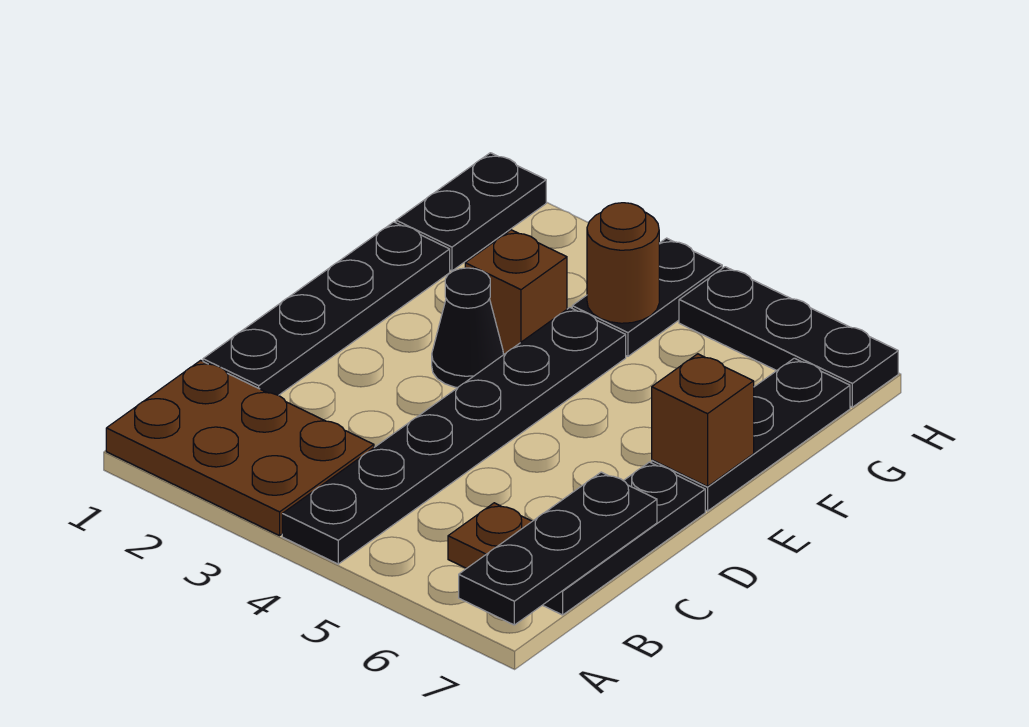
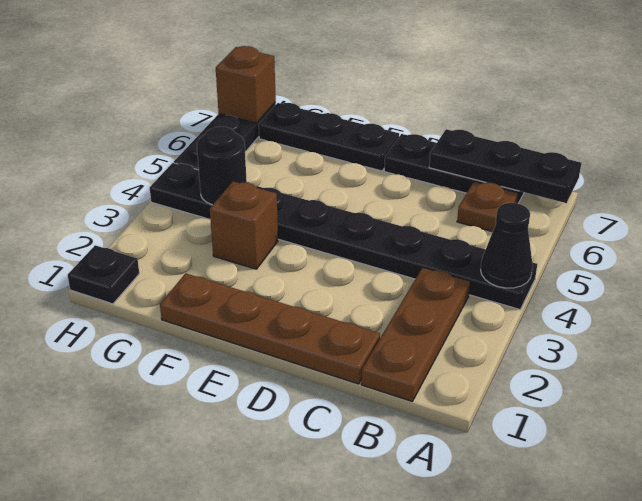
brown 2x3 plate [106,360,374,536] -> brown 1x3 plate [361,268,470,401]
black 1x4 plate [203,222,450,395] -> brown 1x4 plate [160,273,380,384]
black 1x1 cone [432,268,504,388] -> black 1x1 cone moved to [481,203,533,288]
brown 1x1 brick [652,354,754,487] -> brown 1x1 brick moved to [216,46,276,123]
black 1x2 plate [396,153,546,271] -> black 1x1 plate [68,245,139,304]
brown 1x1 round brick [587,203,659,323] -> black 1x1 round brick [197,127,247,205]

